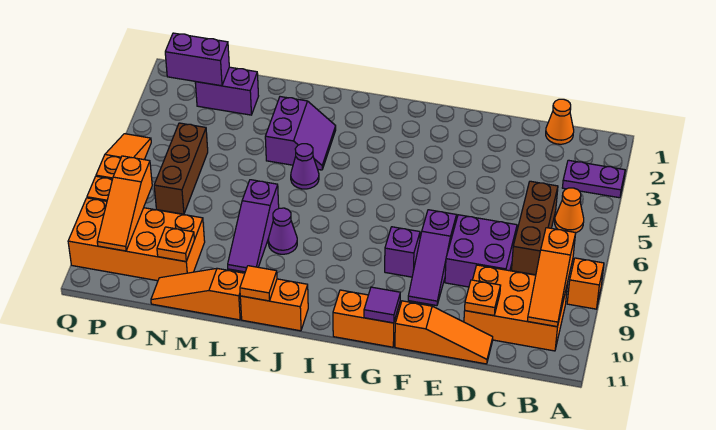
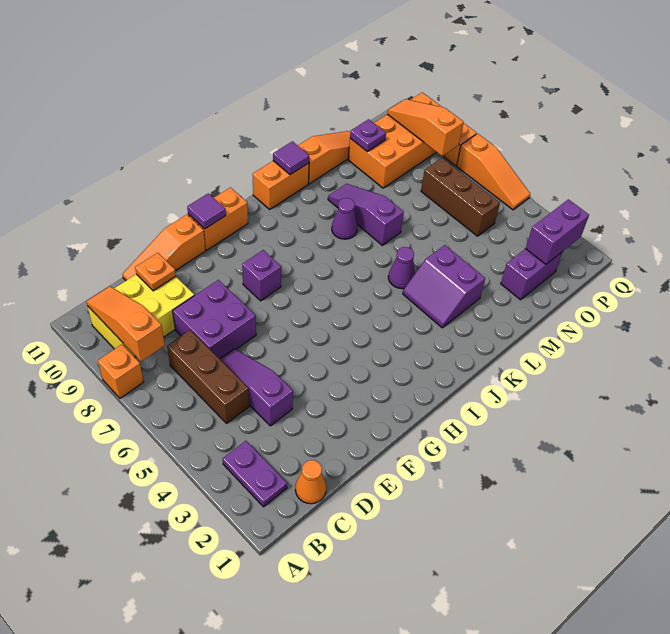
purple 1x2 plate [562,160,625,198] -> purple 1x2 plate turned to [222,441,287,507]
orange 1x1 cone [555,188,584,233] -> none
orange 2x3 brick [464,265,568,351] -> yellow 2x3 brick [87,274,194,357]
purple 1x3 slope [408,210,457,306] -> purple 1x3 slope moved to [220,349,293,426]
orange 1x1 tile [240,266,277,301] -> purple 1x1 tile [273,141,309,175]
orange 1x1 plate [157,227,194,262] -> purple 1x1 plate [350,119,386,151]

